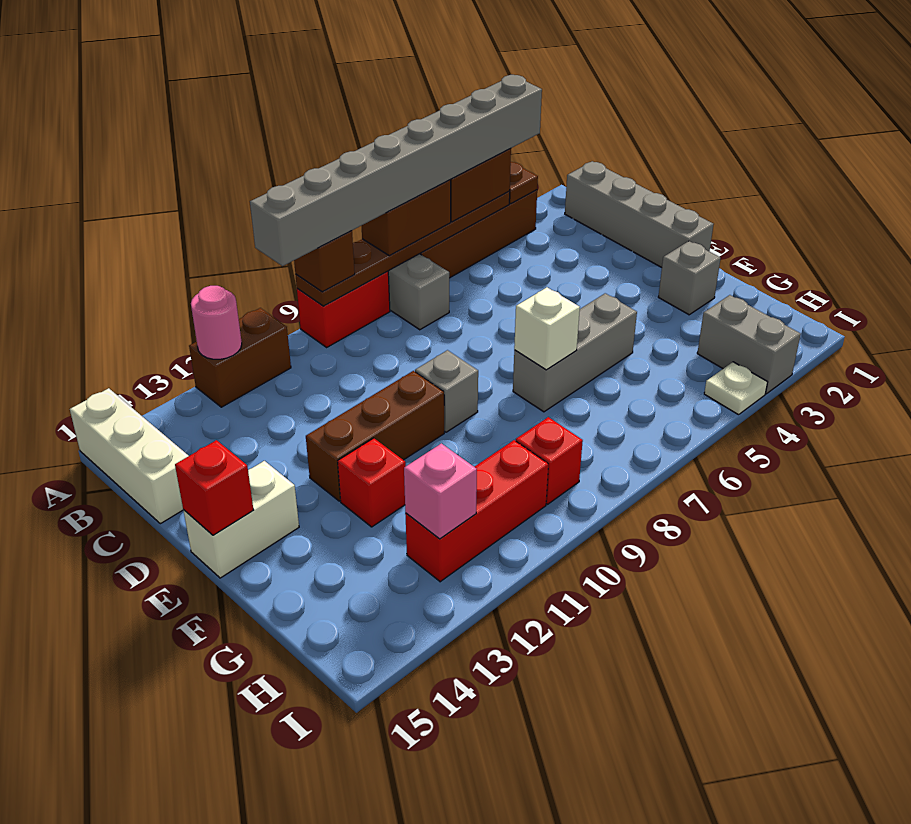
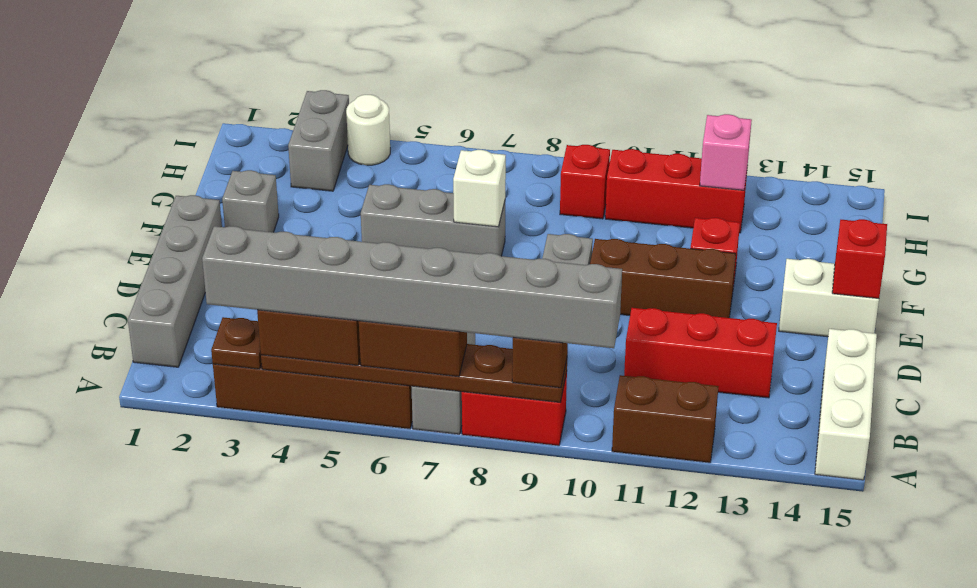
pink 1x1 round brick [191,286,242,359] -> none
none -> red 1x3 brick [624,308,777,398]
white 1x1 plate [704,362,768,415] -> white 1x1 round brick [346,95,390,165]

